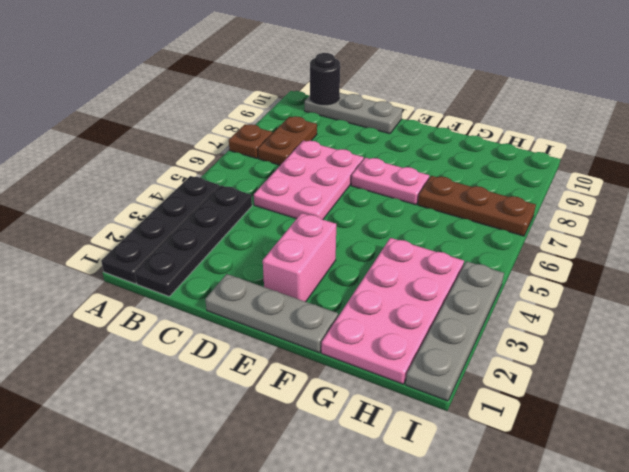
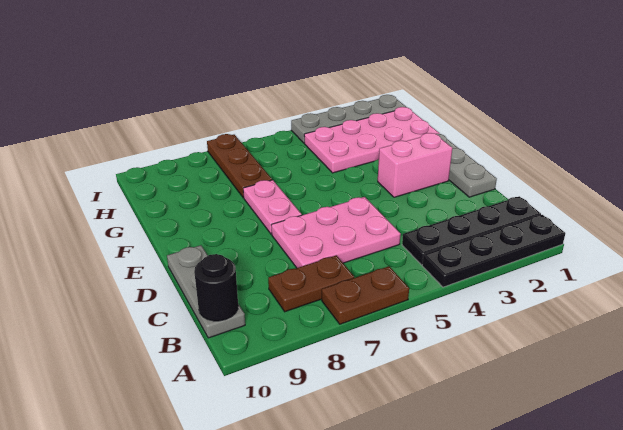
brown 1x1 plate [229,124,272,158] -> brown 1x2 plate [322,266,409,324]

